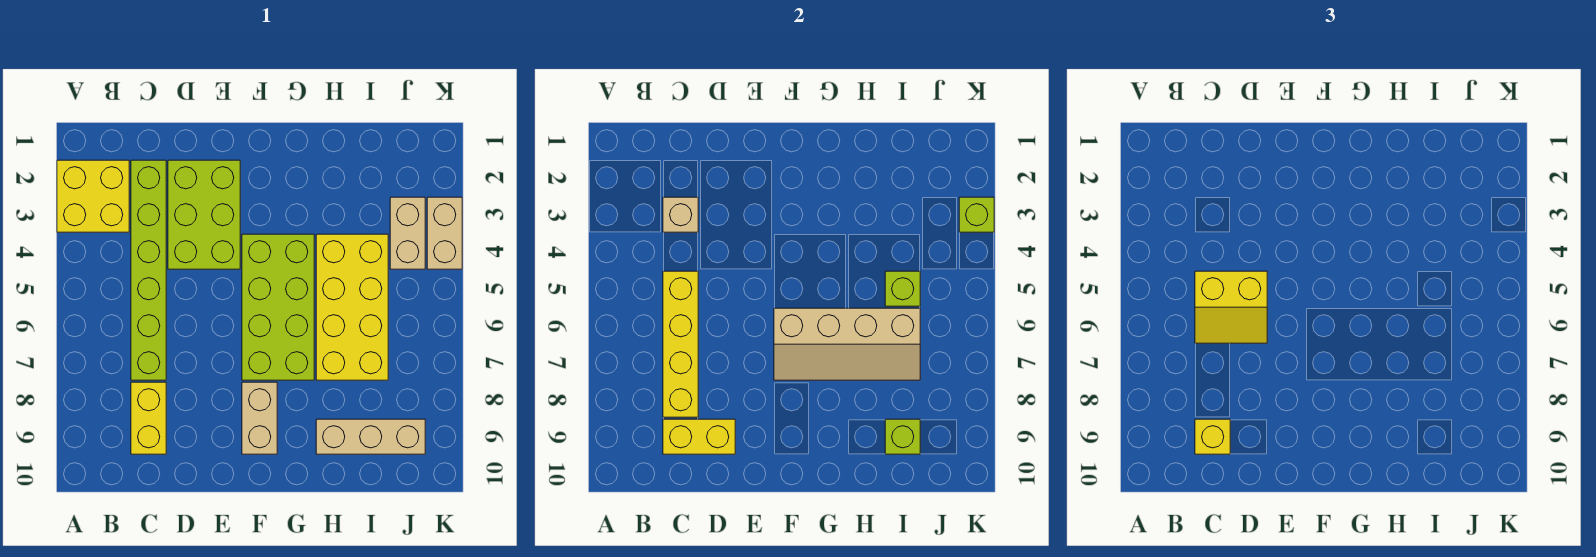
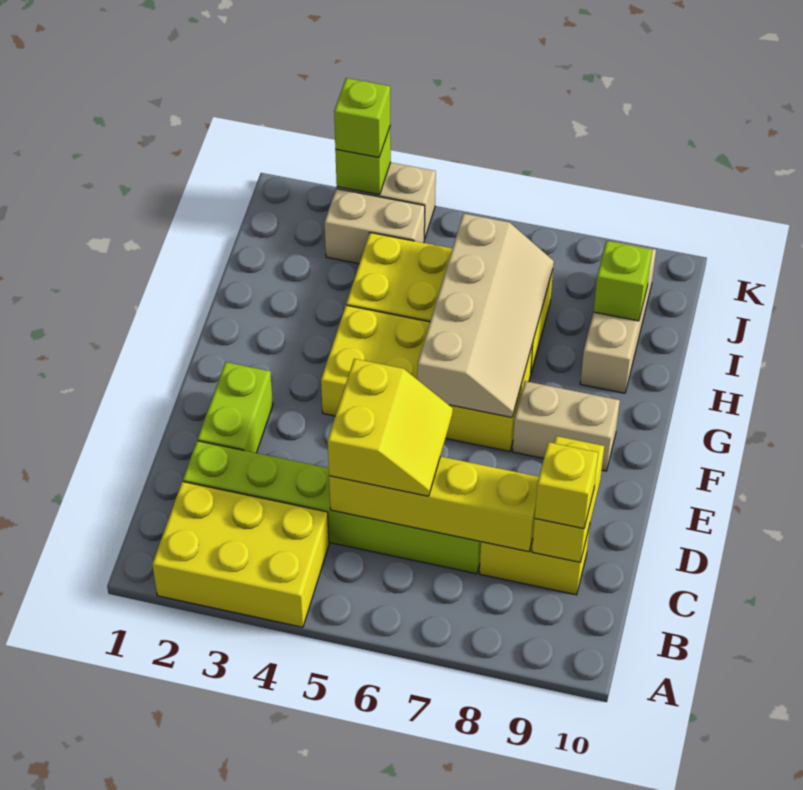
yellow 2x2 brick [57,160,129,232] -> yellow 2x3 brick [152,481,329,627]
tan 1x1 brick [663,197,698,232] -> none
lime 2x3 brick [168,160,240,269] -> lime 1x2 brick [198,362,273,453]
lime 2x4 brick [242,234,314,380] -> yellow 2x4 brick [321,305,533,452]
lime 1x1 brick [885,271,920,306] -> lime 1x1 brick moved to [334,78,390,157]

